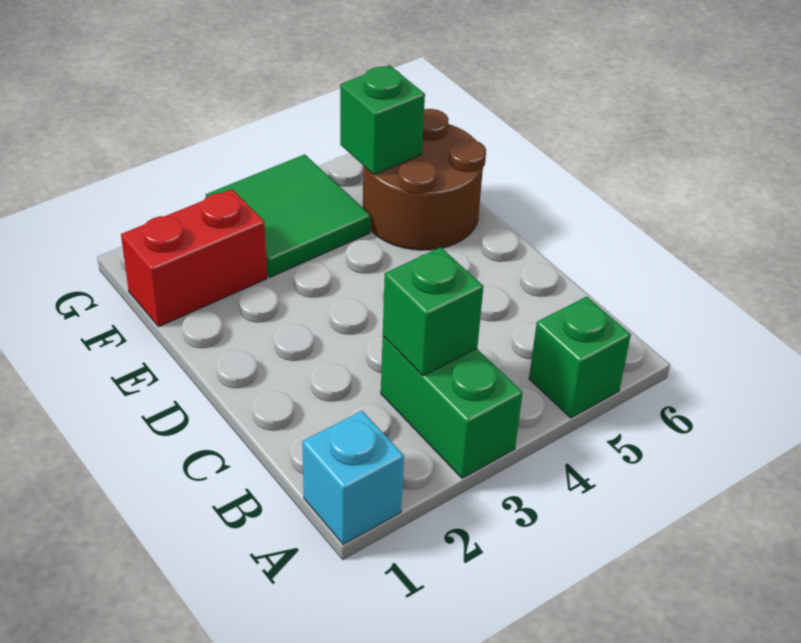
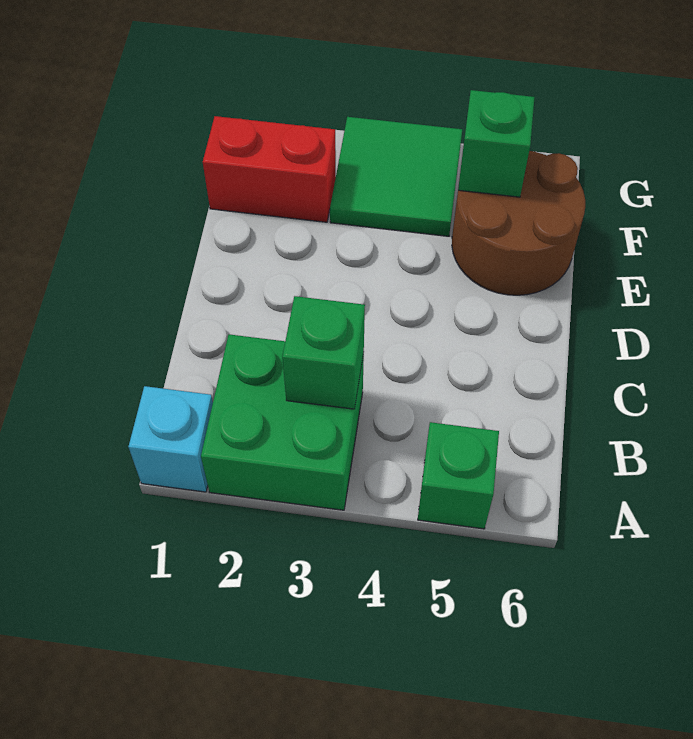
green 1x2 brick [381,336,523,478] -> green 2x2 brick [201,334,364,510]

